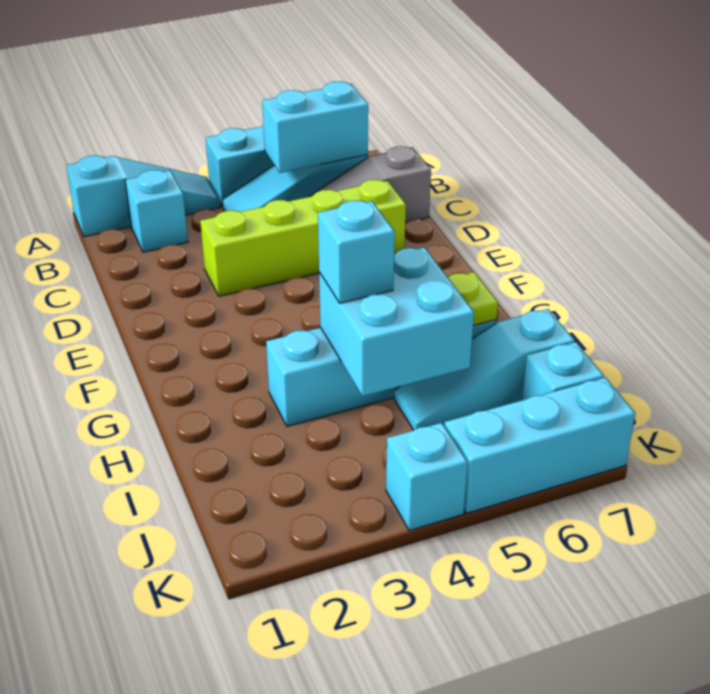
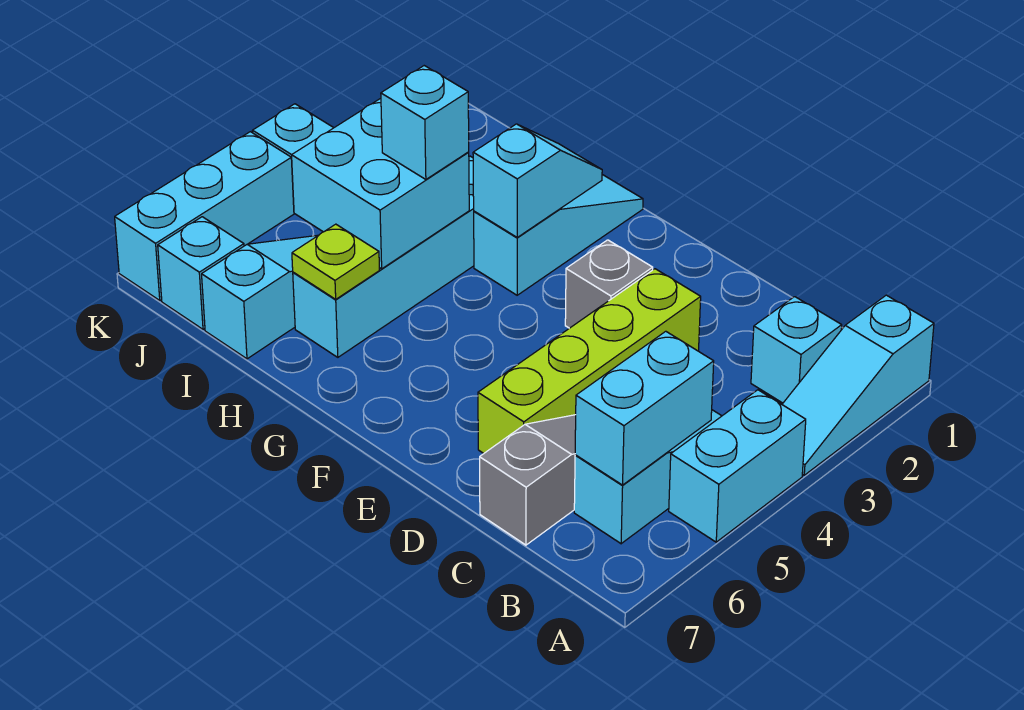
none -> grey 1x1 brick [565,240,653,328]
none -> cyan 1x3 slope [474,175,643,295]
none -> cyan 1x2 slope [473,124,602,237]

